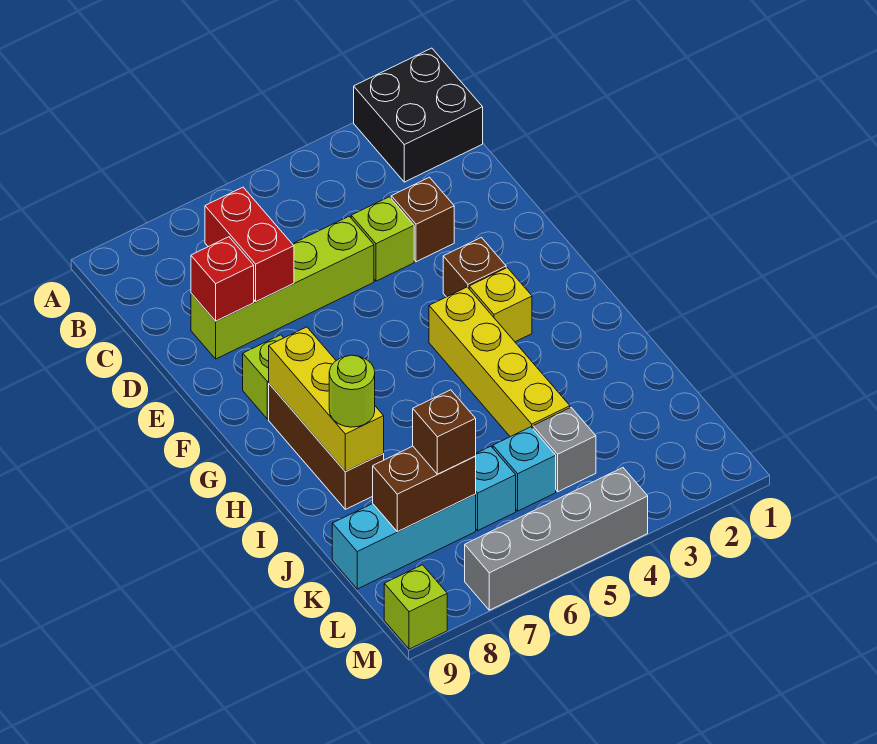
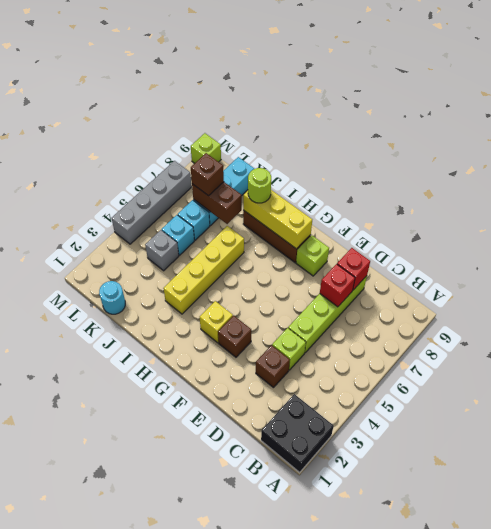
red 1x2 brick [205,187,294,301] -> red 1x1 brick [320,264,355,307]
yellow 1x4 brick [429,287,570,437] -> yellow 1x4 brick turned to [163,226,244,314]
none -> cyan 1x1 round brick [99,281,125,314]
brown 1x2 brick [373,446,476,532] -> brown 1x2 brick turned to [192,182,242,224]

